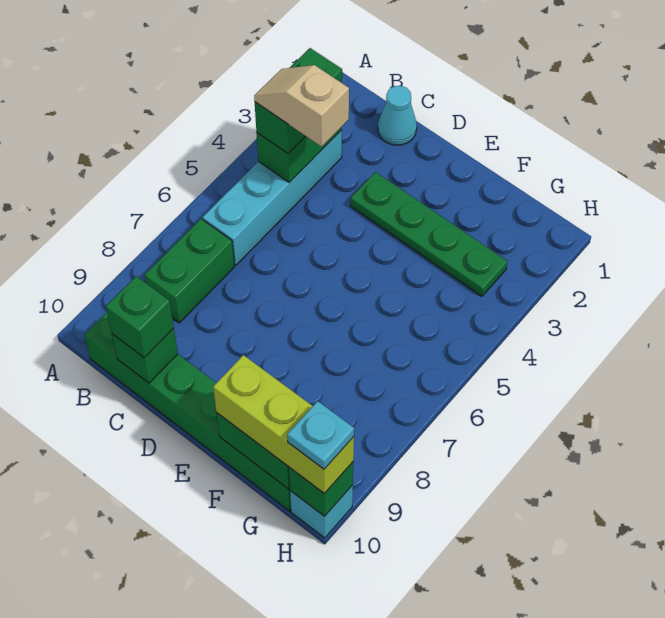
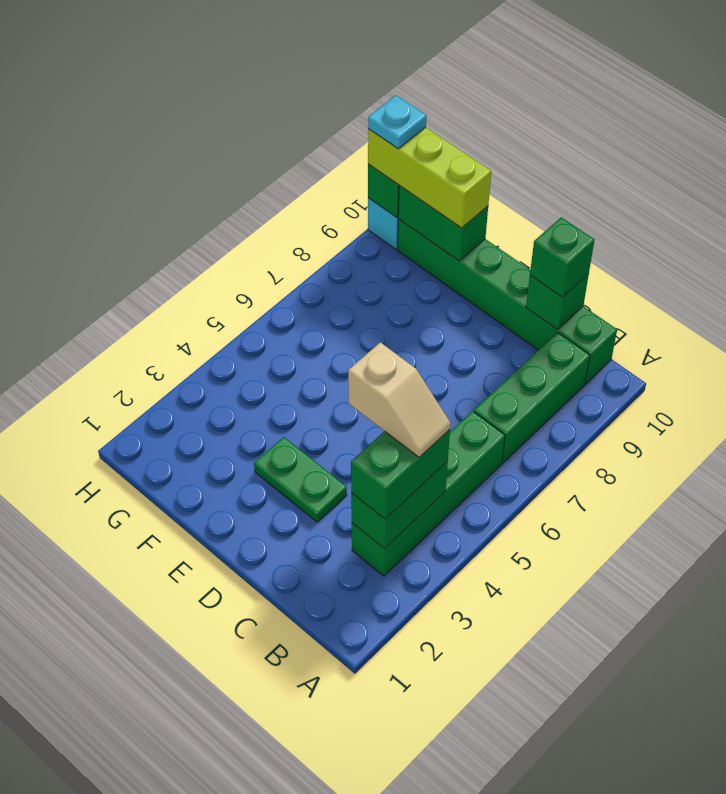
cyan 1x4 brick [202,130,342,265] -> green 1x4 brick [352,411,505,576]
green 1x2 brick [145,219,234,323] -> green 1x3 brick [474,333,590,463]
cyan 1x1 cone [378,86,417,145] -> none
green 1x4 plate [350,172,507,296] -> green 1x2 plate [254,437,347,522]

